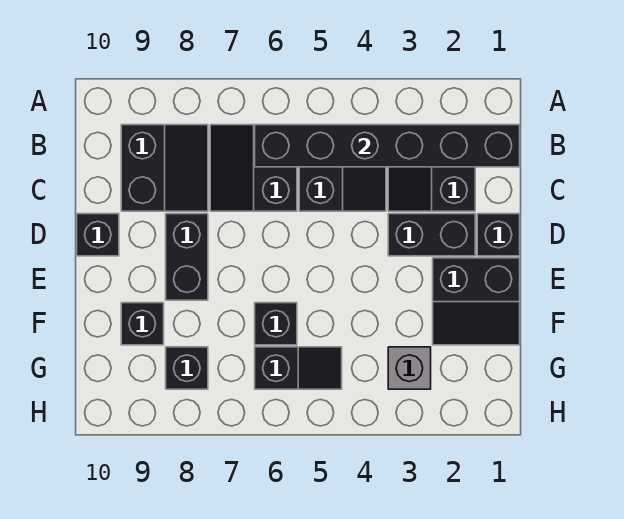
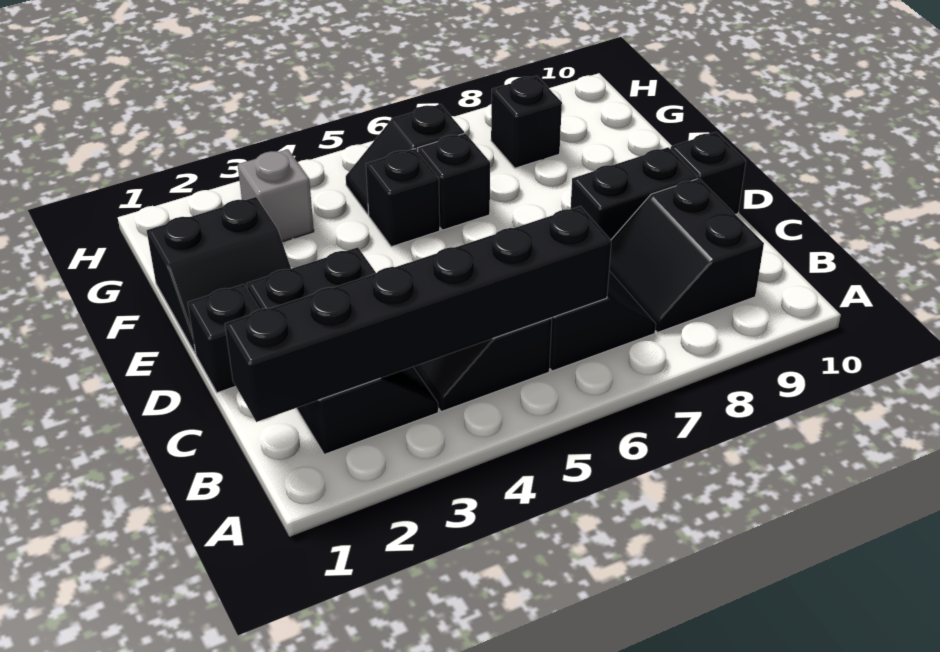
black 1x2 brick [166,214,208,300] -> black 1x2 brick turned to [571,147,698,240]
black 2x2 slope [433,258,520,345] -> black 2x2 slope turned to [147,197,291,354]
black 1x1 brick [121,303,164,345] -> black 1x1 brick moved to [366,149,440,247]

